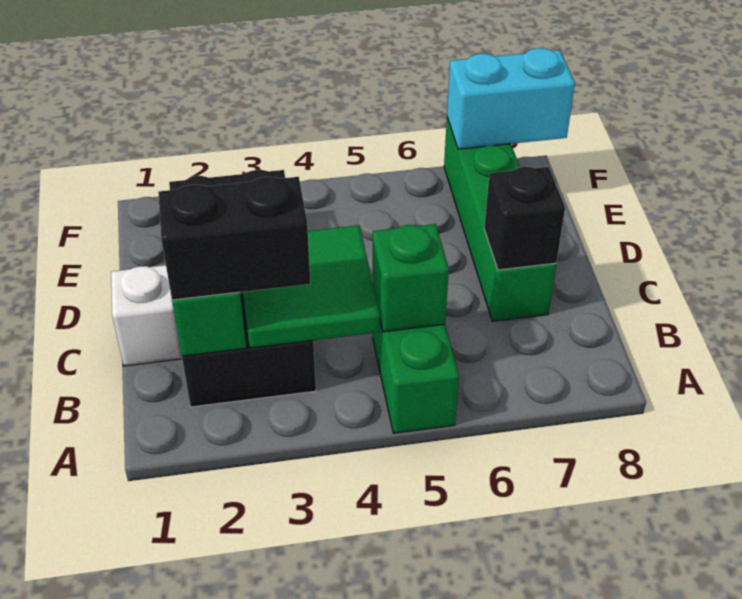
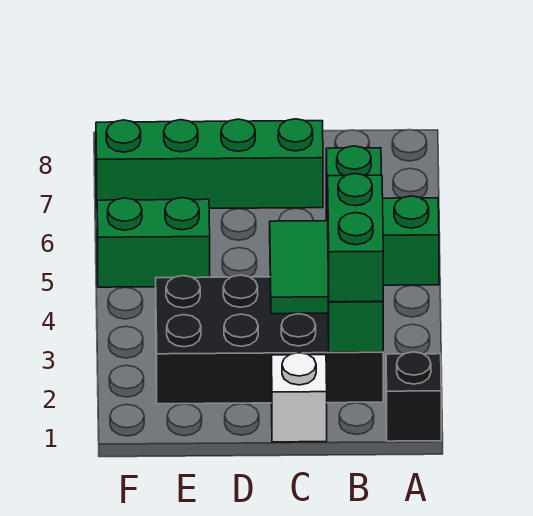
black 1x2 brick [158,177,310,300] -> green 1x2 brick [328,174,383,302]
black 1x1 brick [484,167,565,270] -> black 1x1 brick moved to [386,352,441,441]
none -> green 1x2 brick [97,198,210,287]
cyan 1x2 brick [447,48,575,149] -> none

